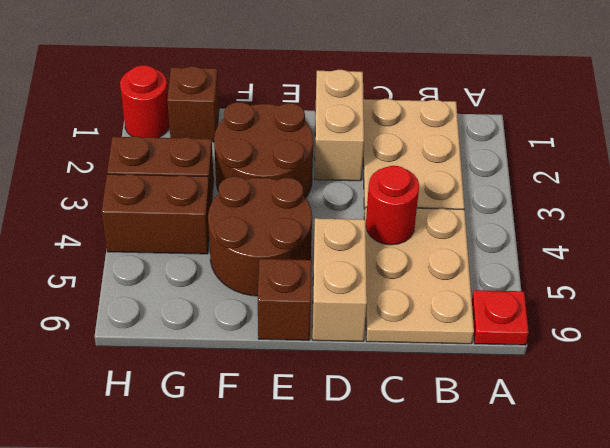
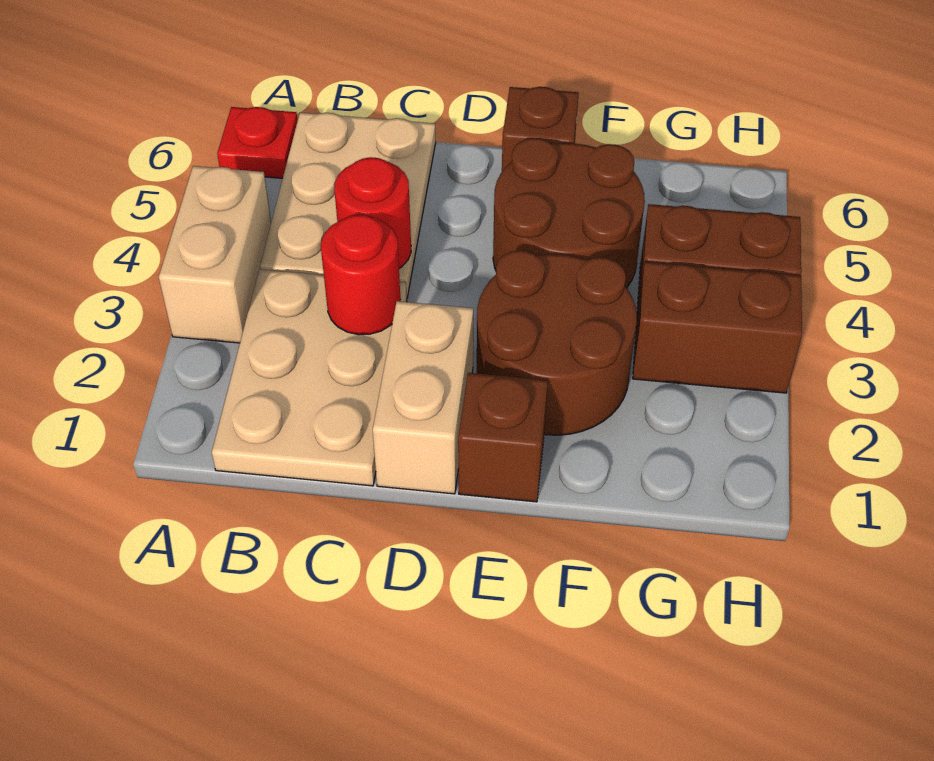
tan 1x2 brick [312,218,367,341] -> tan 1x2 brick moved to [159,166,271,343]
brown 1x1 brick [167,66,219,142] -> brown 1x1 brick moved to [458,373,548,502]
red 1x1 round brick [120,65,169,138] -> red 1x1 round brick moved to [321,215,401,335]

